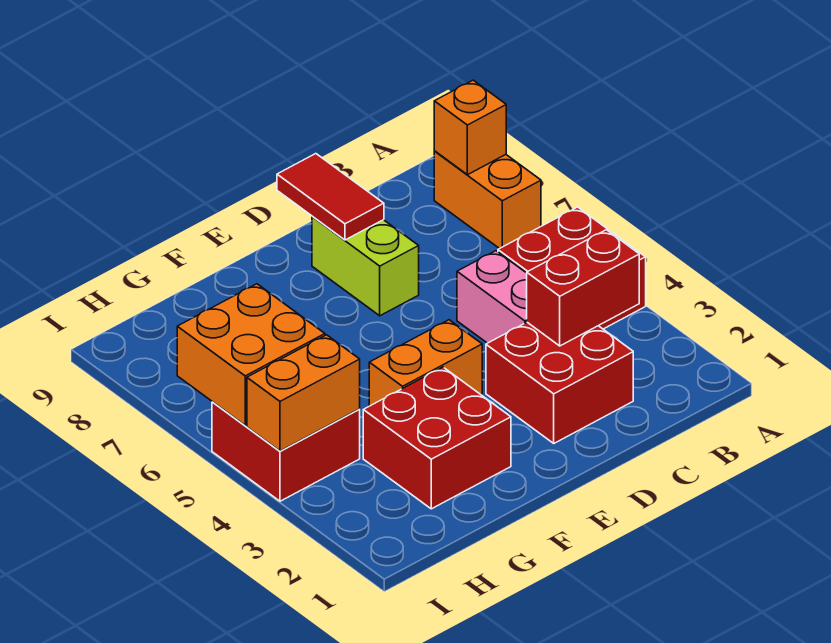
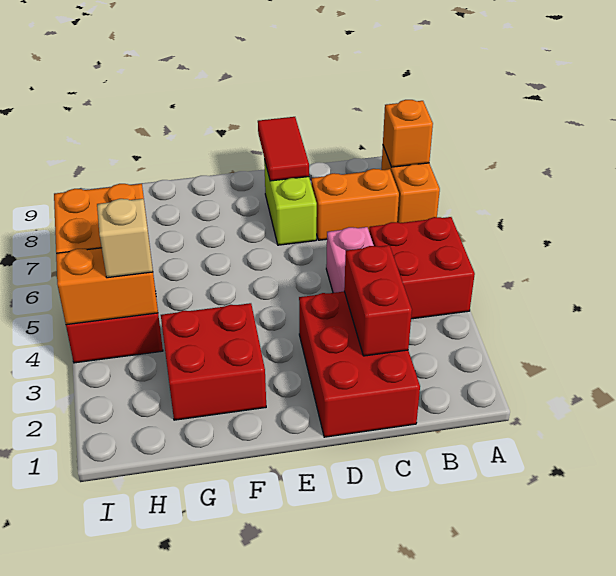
red 1x2 brick [527,230,639,346] -> red 1x2 brick turned to [344,245,412,356]
red 2x2 brick [486,322,633,443] -> red 2x3 brick [299,291,420,437]
orange 1x2 brick [369,320,482,406] -> orange 1x2 brick moved to [311,169,399,240]
none -> tan 1x1 brick [97,199,153,278]

